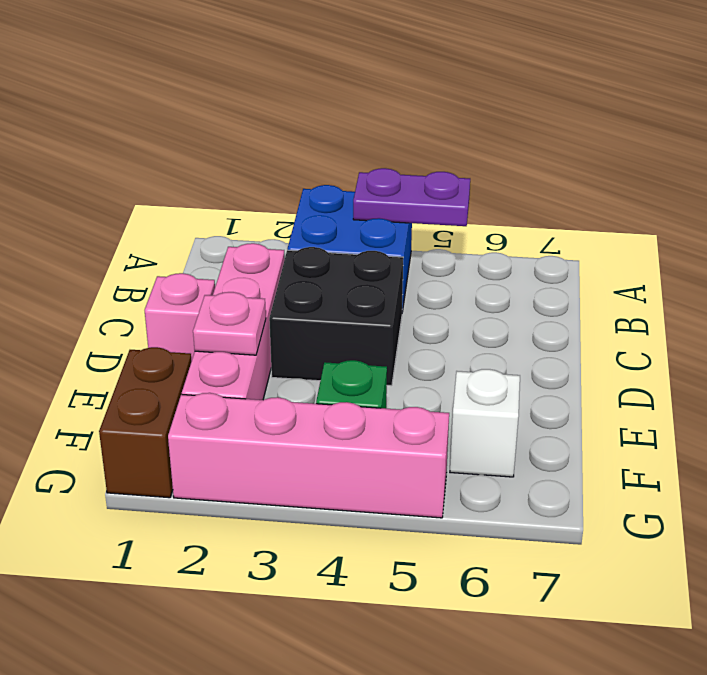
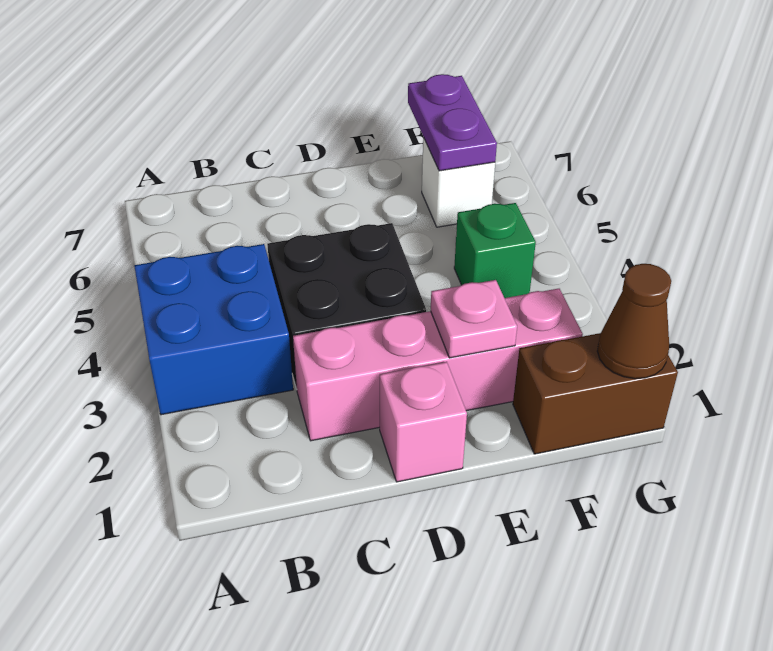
purple 1x2 plate [353,168,470,226] -> purple 1x2 plate moved to [408,74,497,171]
none -> brown 1x1 cone [597,264,671,379]
pink 1x4 brick [168,393,449,518] -> none

